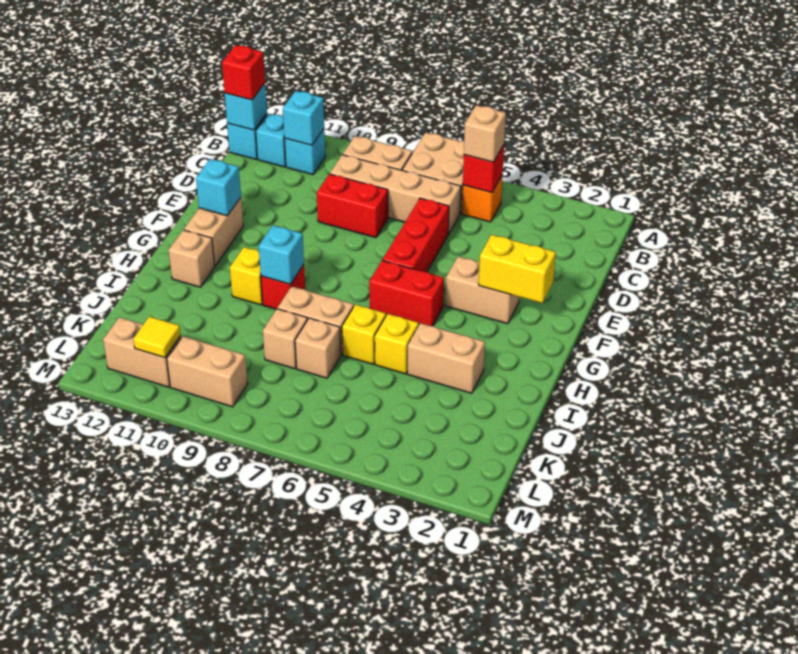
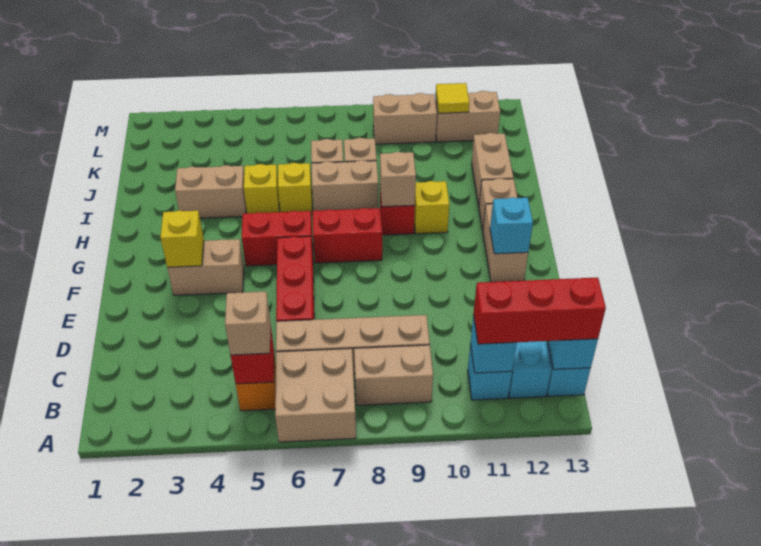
red 1x1 brick [222,45,265,100] -> red 1x3 brick [473,278,606,344]
red 1x2 brick [317,174,388,238] -> red 1x2 brick moved to [312,208,382,263]
yellow 1x2 brick [479,235,556,303] -> yellow 1x1 brick [160,210,204,268]
cyan 1x1 brick [259,225,304,284] -> tan 1x1 brick [380,152,416,207]
none -> tan 1x2 brick [472,133,513,206]

